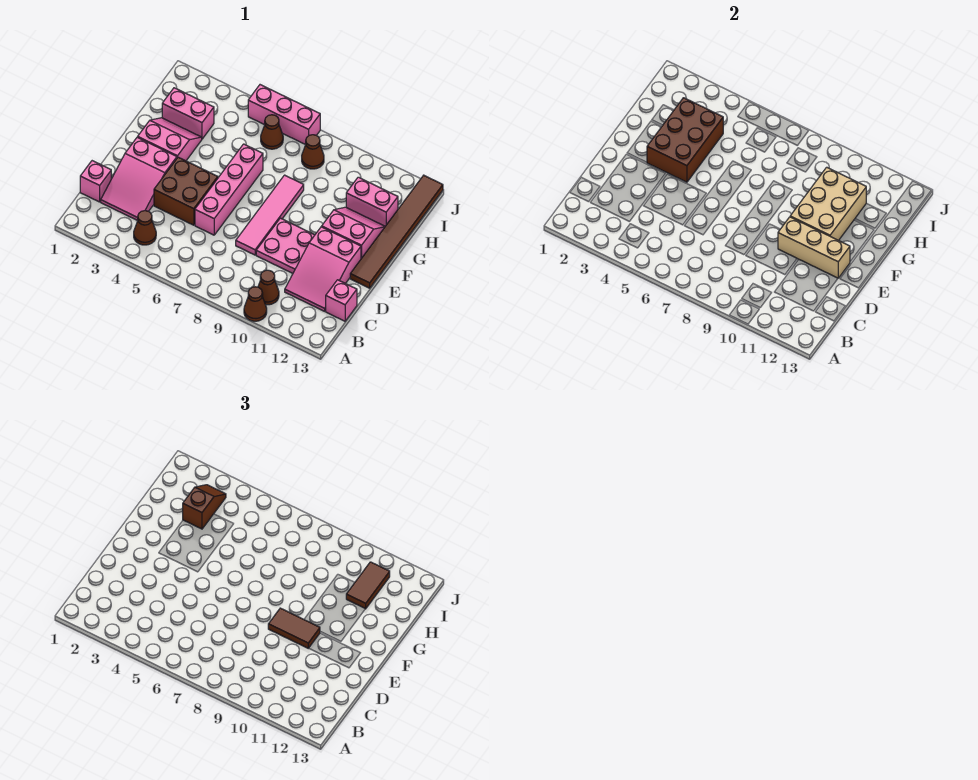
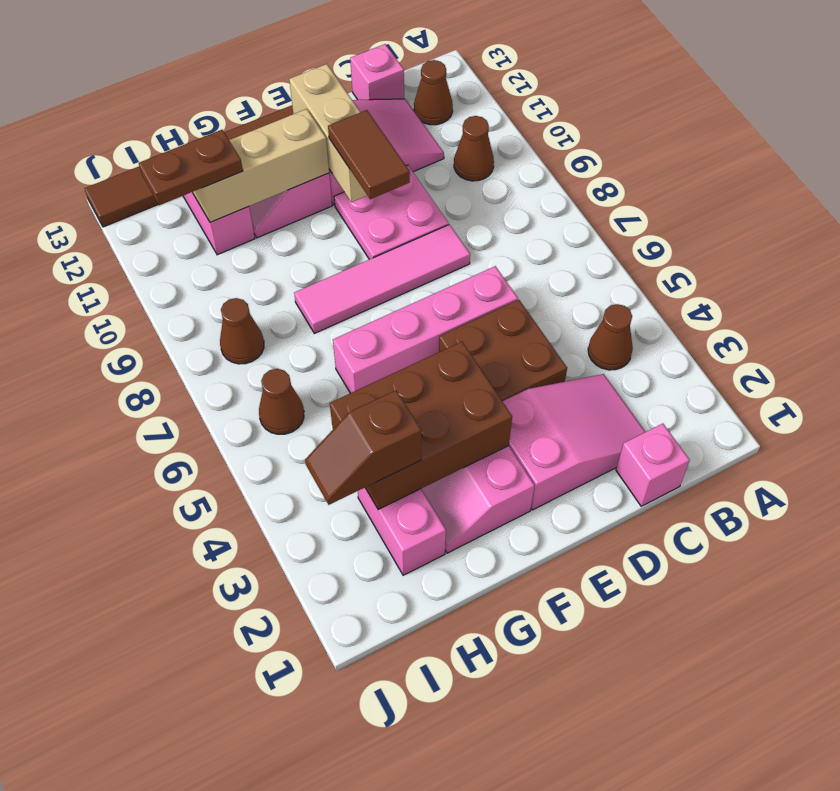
brown 1x1 cone [244,287,267,321] -> brown 1x1 cone moved to [414,60,453,125]
tan 2x3 brick [790,167,866,241] -> tan 1x3 brick [193,109,329,222]
brown 1x2 tile [346,562,390,609] -> brown 1x2 plate [139,130,243,205]
pink 1x3 brick [248,85,320,145] -> none

